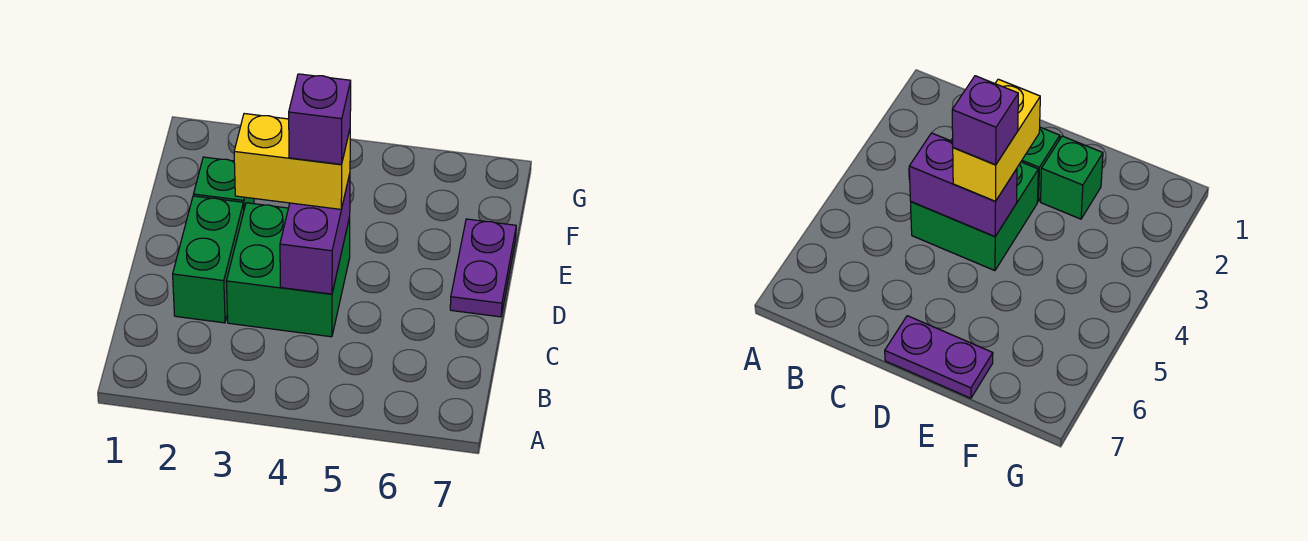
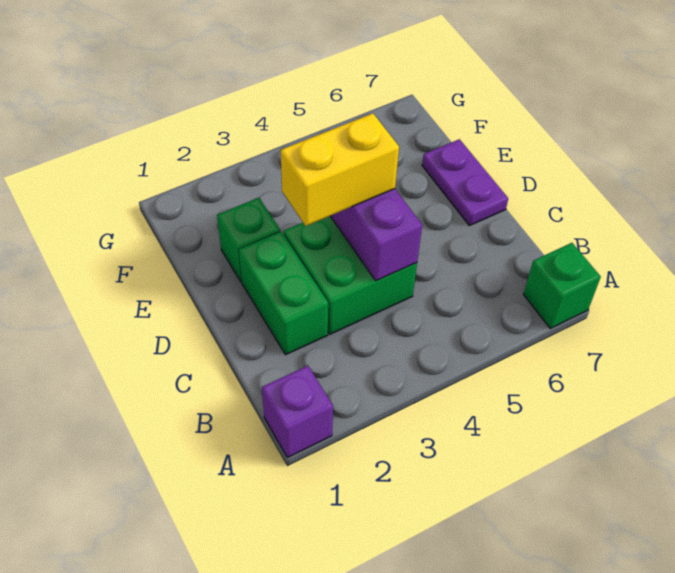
none -> green 1x1 brick [524,243,601,328]
purple 1x1 brick [289,74,351,164] -> purple 1x1 brick moved to [262,366,333,458]

